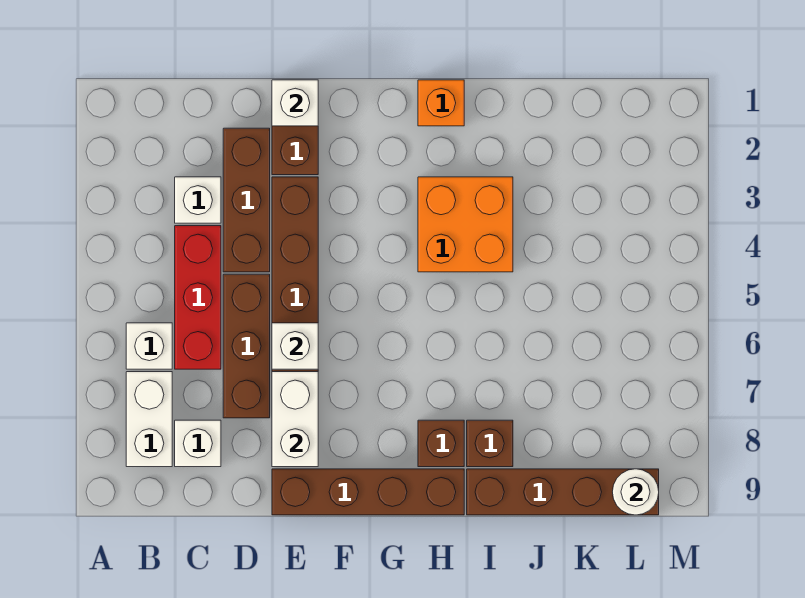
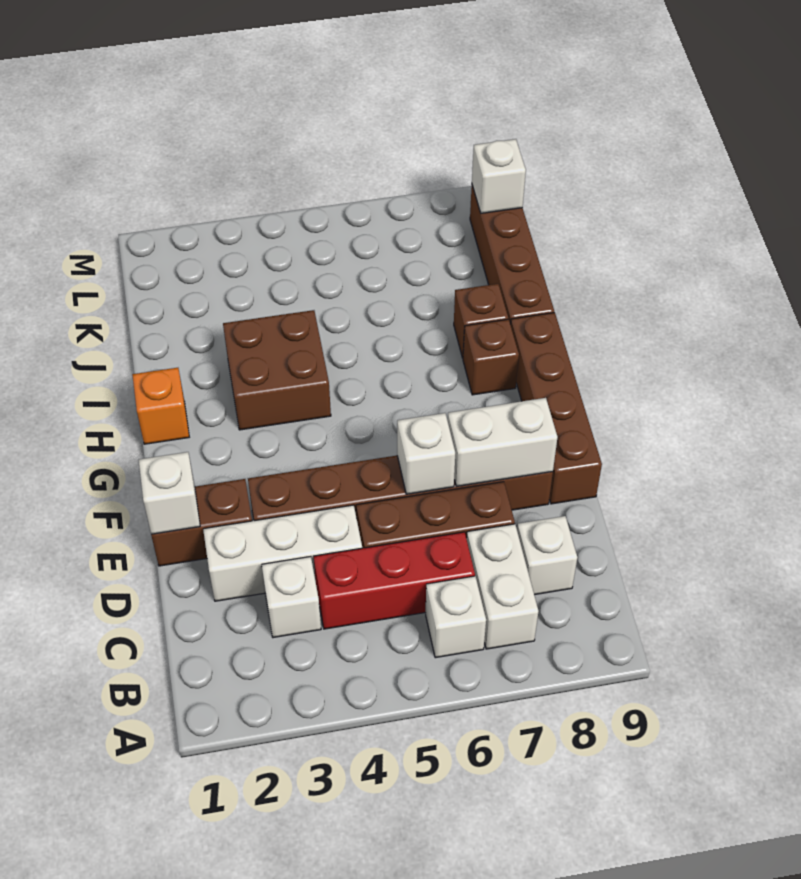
white 1x2 brick [126,372,172,467] -> white 1x2 brick turned to [467,524,539,649]
brown 1x3 brick [223,128,270,272] -> white 1x3 brick [203,505,362,601]
orange 2x2 brick [418,177,513,272] -> brown 2x2 brick [223,310,331,430]
white 1x1 round brick [613,469,659,515] -> white 1x1 brick [472,139,526,213]

